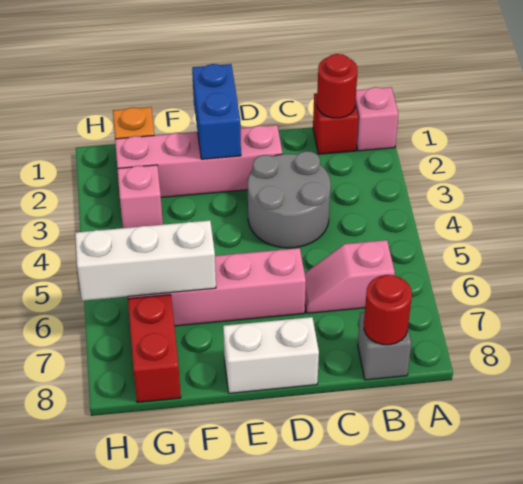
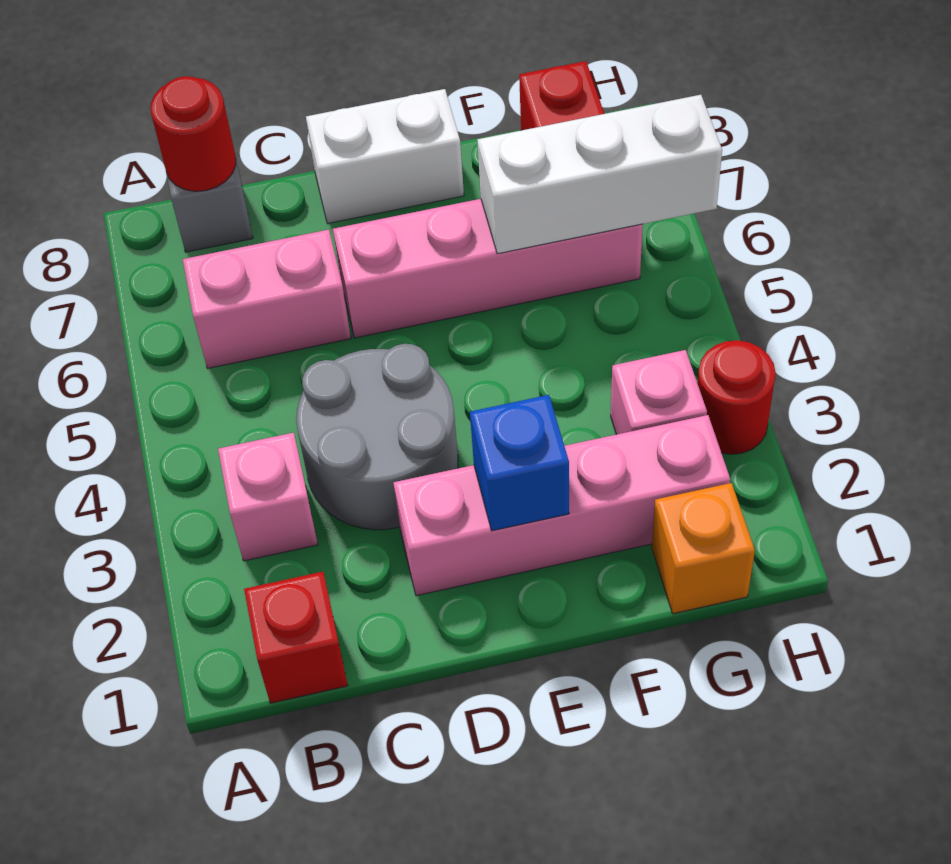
pink 1x1 brick [355,87,398,151] -> pink 1x1 brick moved to [218,433,318,561]
red 1x1 round brick [317,54,357,118] -> red 1x1 round brick moved to [697,340,776,454]
pink 1x2 slope [305,240,395,313] -> pink 1x2 brick [183,230,351,368]
blue 1x2 brick [192,64,241,159] -> blue 1x1 brick [470,395,569,531]

